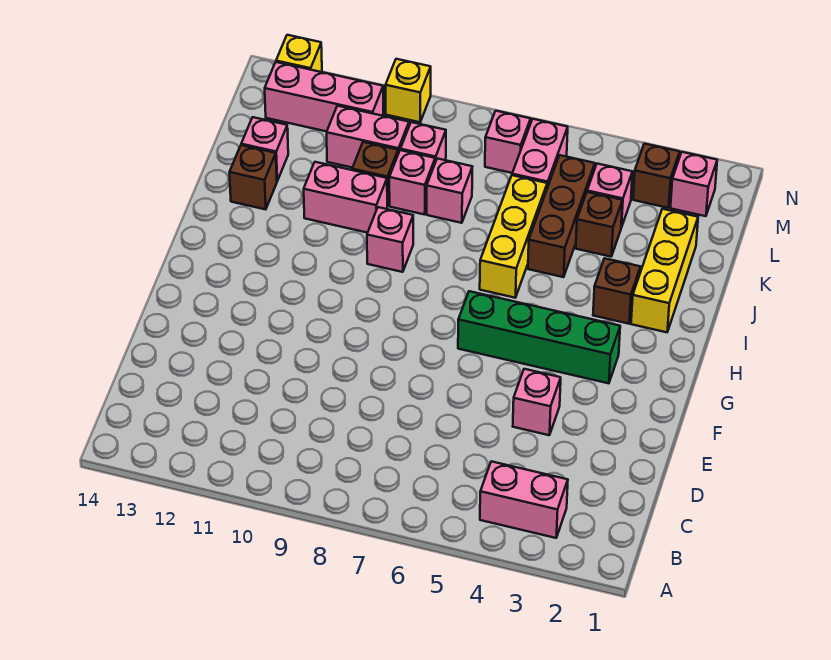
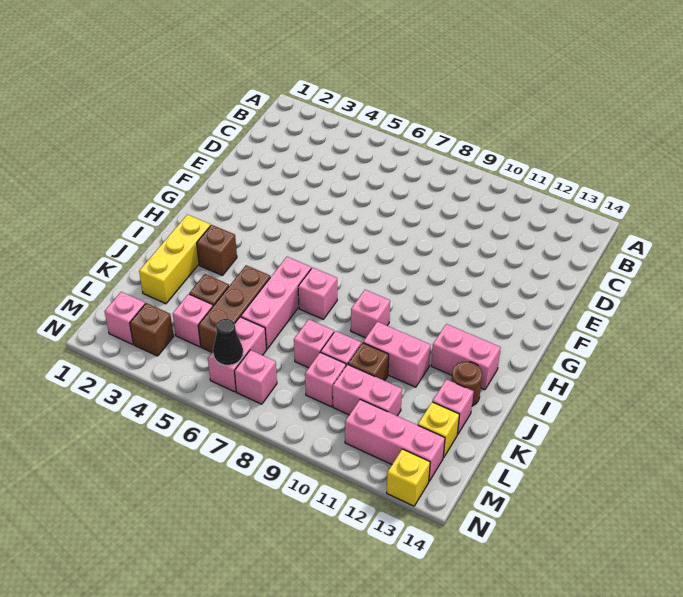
pink 1x2 brick [480,461,568,538] -> pink 1x2 brick moved to [431,324,501,390]
pink 1x1 brick [513,369,561,435] -> pink 1x1 brick moved to [298,267,337,319]
green 1x4 brick [458,291,620,383] -> none
yellow 1x3 brick [480,175,547,298] -> pink 1x3 brick [241,257,311,349]
brown 1x1 brick [229,145,277,210] -> brown 1x1 round brick [451,362,482,406]
none -> black 1x1 cone [213,319,243,365]
yellow 1x1 brick [386,59,431,122] -> yellow 1x1 brick moved to [418,402,459,458]

